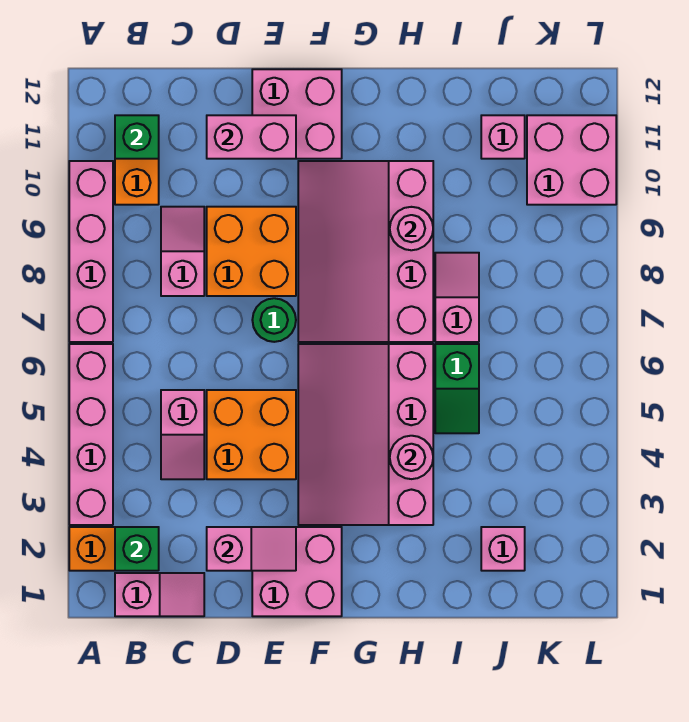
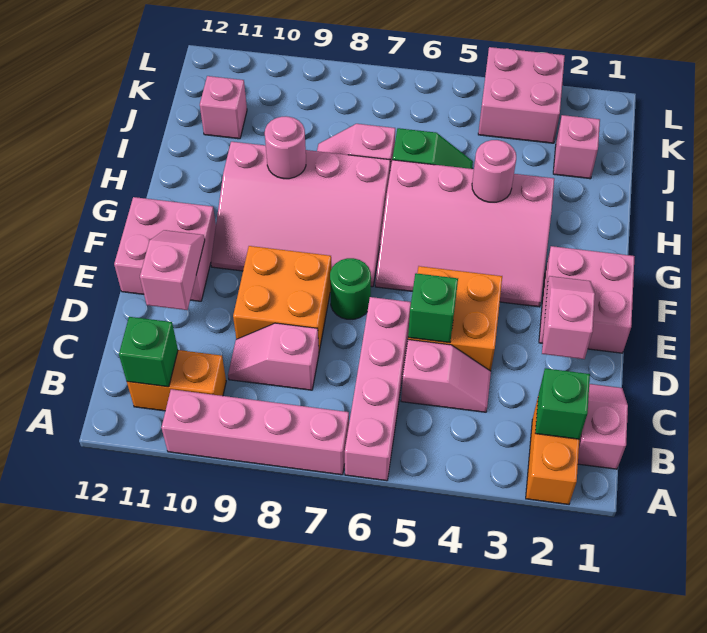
pink 1x4 brick [69,344,113,525] -> pink 1x4 brick turned to [345,297,411,481]
none -> green 1x1 brick [408,273,458,343]
pink 1x2 brick [207,115,296,159] -> pink 1x2 slope [140,230,205,310]
pink 2x2 brick [527,115,616,205] -> pink 2x2 brick moved to [478,47,565,143]

